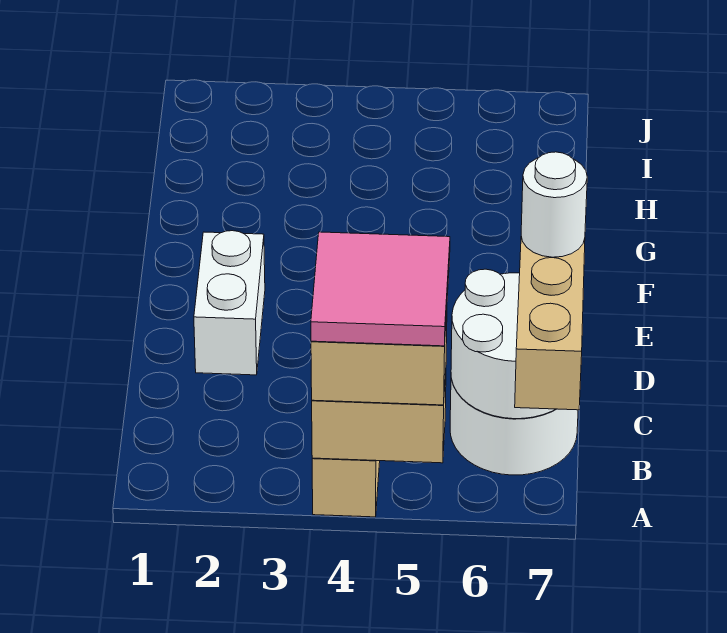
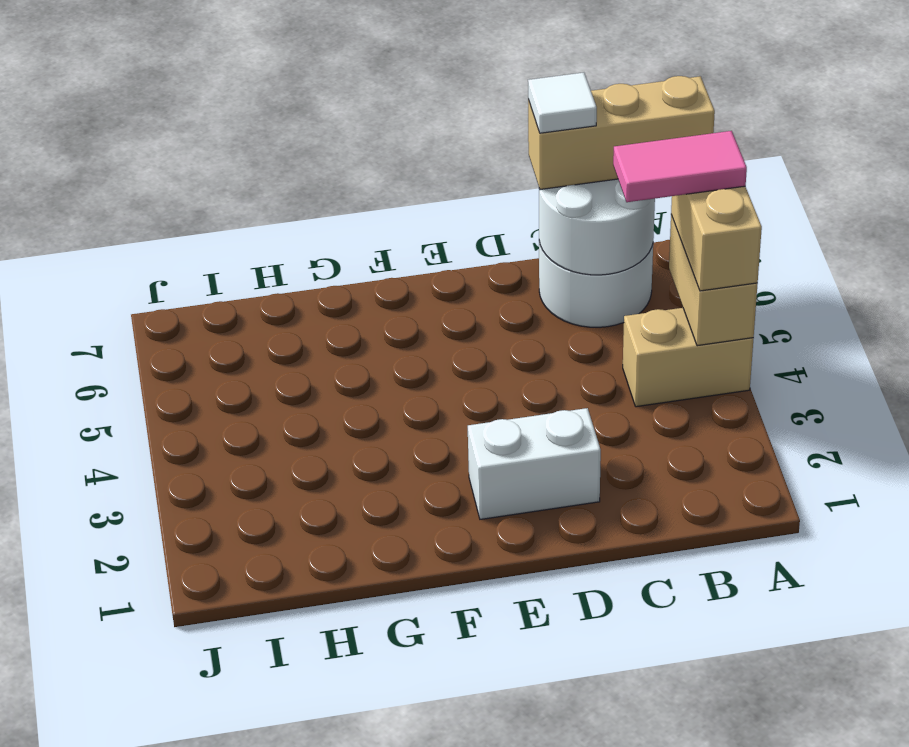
pink 2x2 tile [311,232,450,346] -> pink 1x2 tile [613,131,747,202]
white 1x1 round brick [521,152,587,257] -> white 1x1 tile [528,73,597,133]

